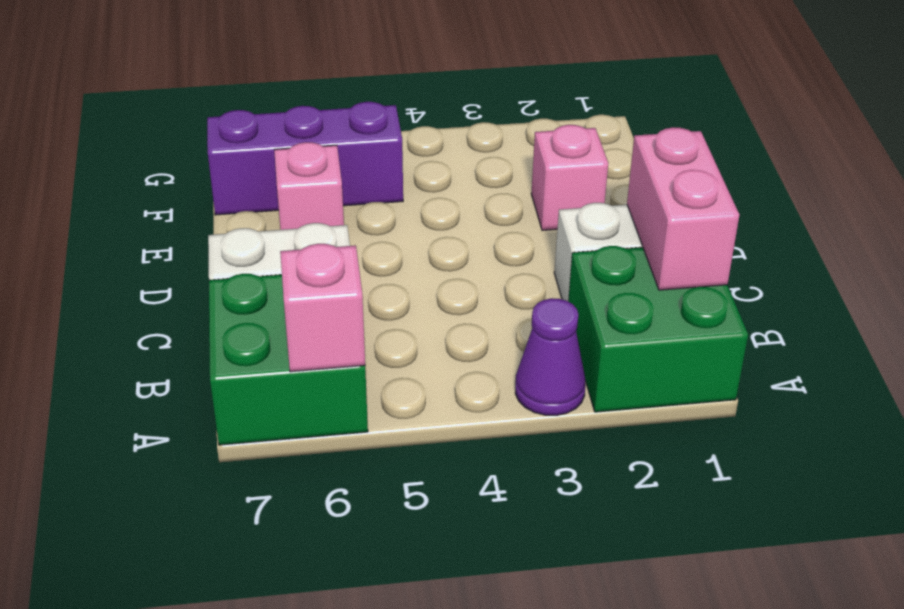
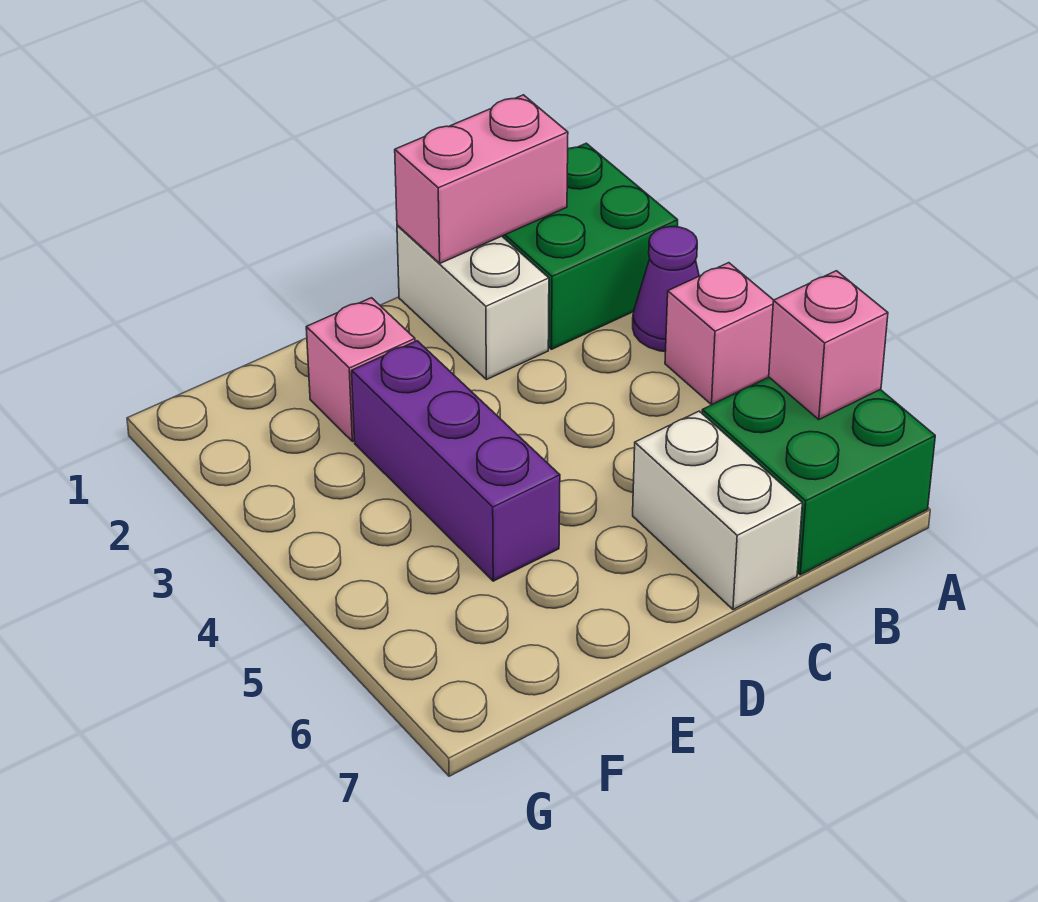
pink 1x1 brick [274,142,344,230] -> pink 1x1 brick moved to [665,263,774,405]
purple 1x3 brick [207,102,403,215] -> purple 1x3 brick moved to [352,341,560,581]

